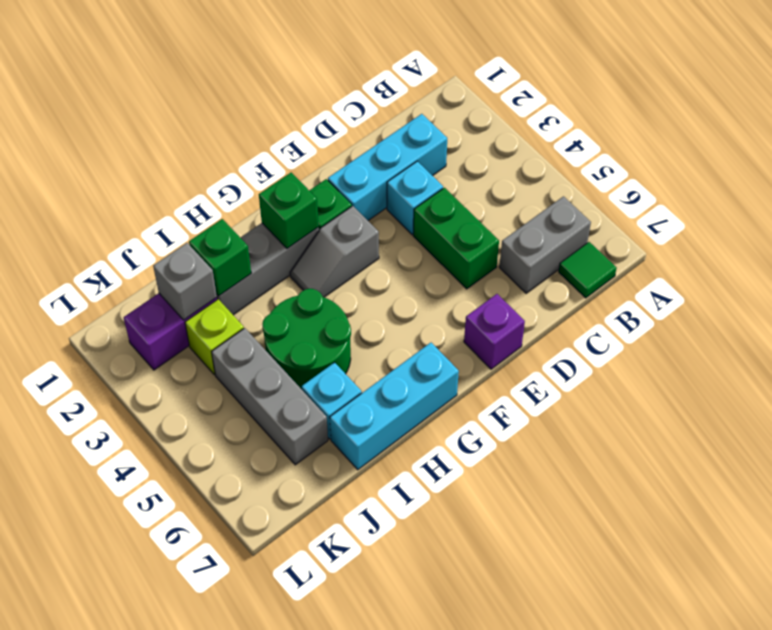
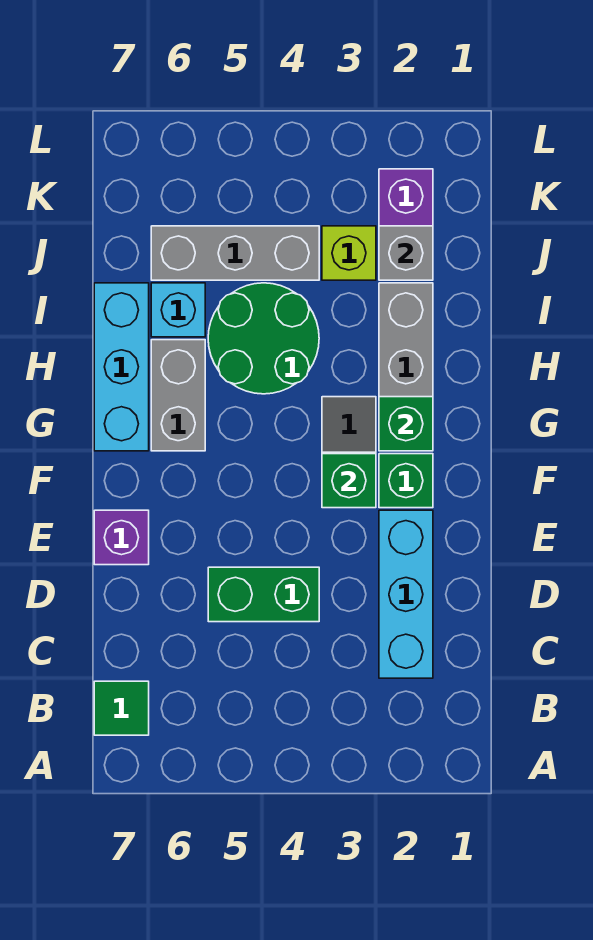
grey 1x2 brick [499,196,591,293] -> grey 1x2 brick moved to [151,340,205,451]
cyan 1x1 brick [387,161,443,235] -> none
green 1x1 brick [189,219,251,296] -> green 1x1 brick moved to [322,454,376,508]

